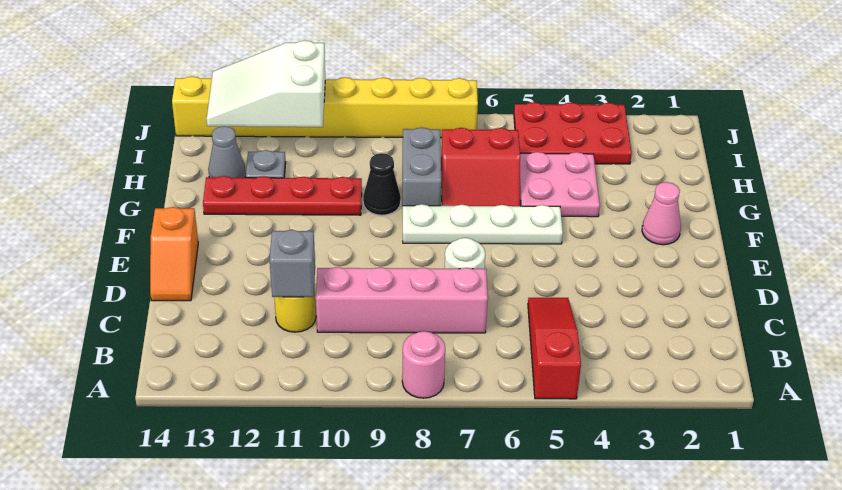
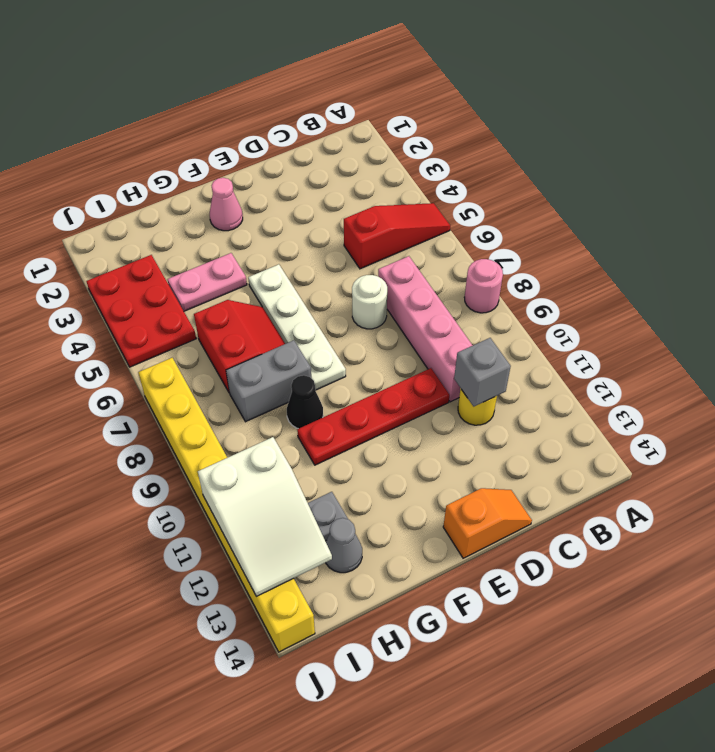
red 1x3 slope [528,298,581,399] -> red 1x3 slope turned to [344,203,450,269]
pink 2x2 plate [520,152,600,217] -> pink 1x2 plate [167,253,247,311]
red 1x4 plate [203,176,362,215] -> red 1x4 plate turned to [297,368,449,465]

